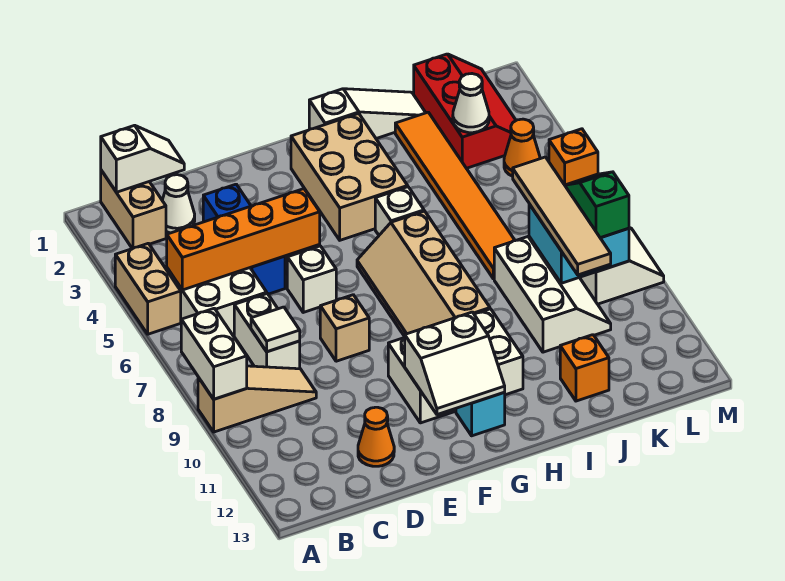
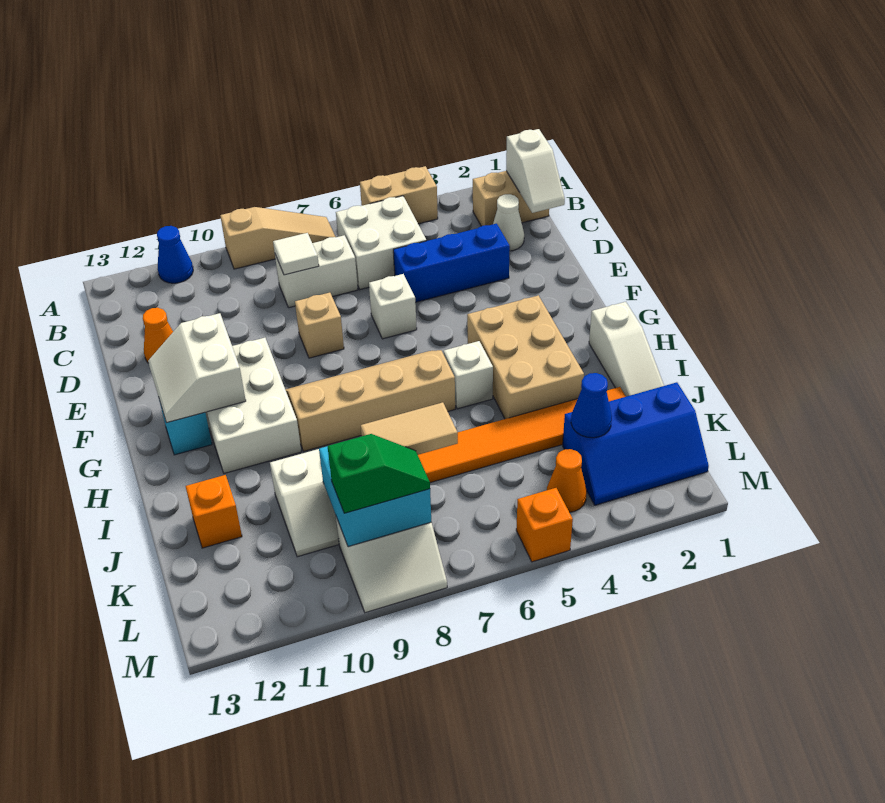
white 1x2 brick [181,308,247,399] -> none
tan 1x3 slope [198,366,316,432] -> tan 1x3 slope turned to [220,207,335,269]
none -> blue 1x1 cone [157,226,193,283]
orange 1x4 brick [167,189,320,290] -> none
tan 2x3 brick [291,114,408,240] -> tan 2x3 brick turned to [467,295,584,419]
red 2x3 slope [414,54,516,168] -> blue 2x3 slope [563,382,709,505]
white 1x1 cone [453,74,489,133] -> blue 1x1 cone [571,373,612,438]
tan 1x4 tile [513,157,611,275] -> tan 1x2 tile [361,402,458,455]

